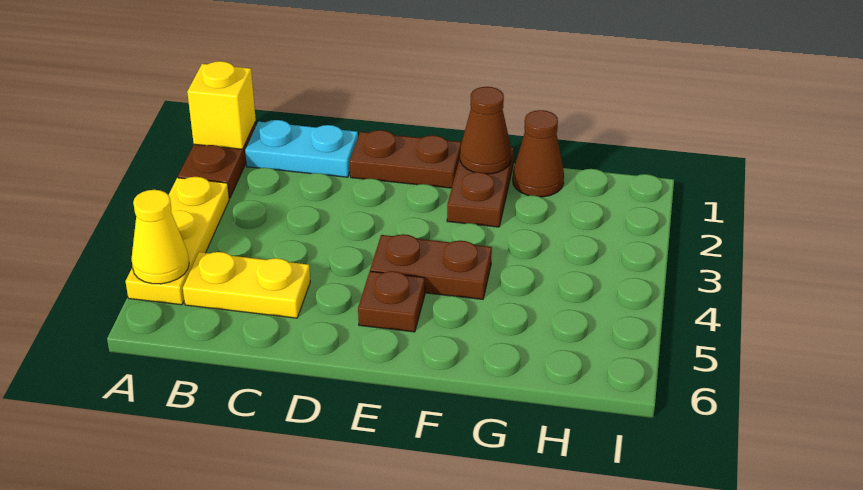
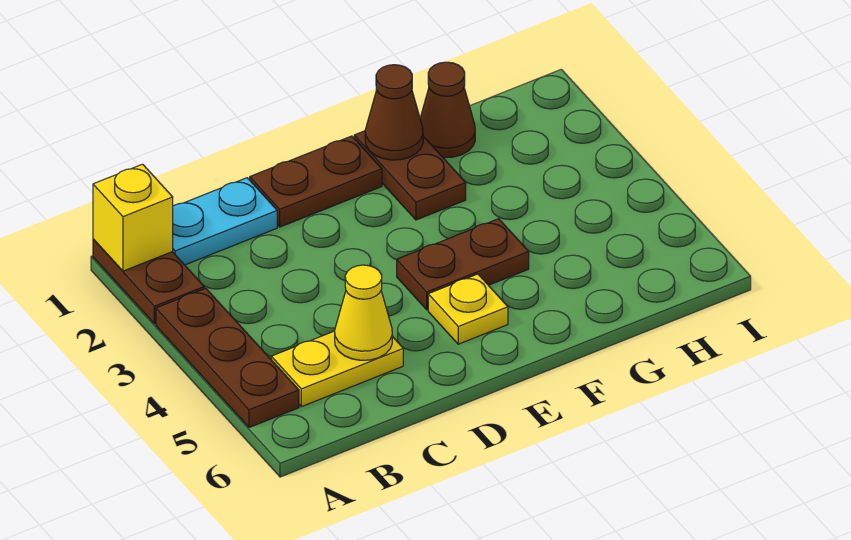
yellow 1x3 plate [126,177,229,305] -> brown 1x3 plate [156,288,299,427]
yellow 1x1 cone [131,190,189,284] -> yellow 1x1 cone moved to [335,265,392,360]
brown 1x1 plate [358,271,425,332] -> yellow 1x1 plate [428,274,508,344]

